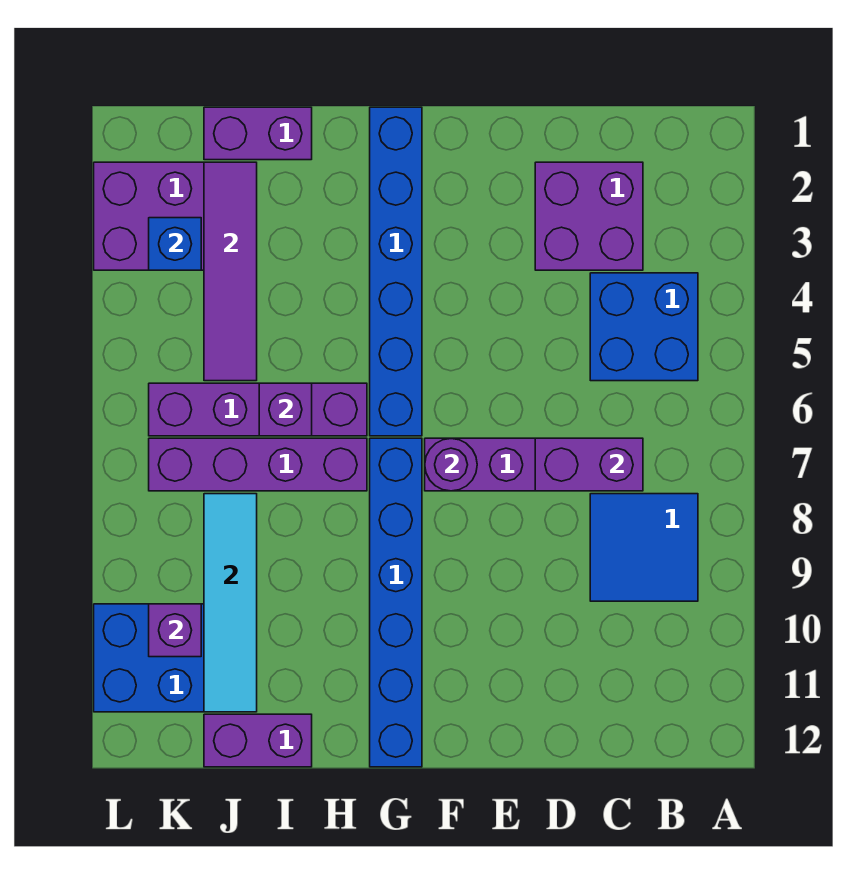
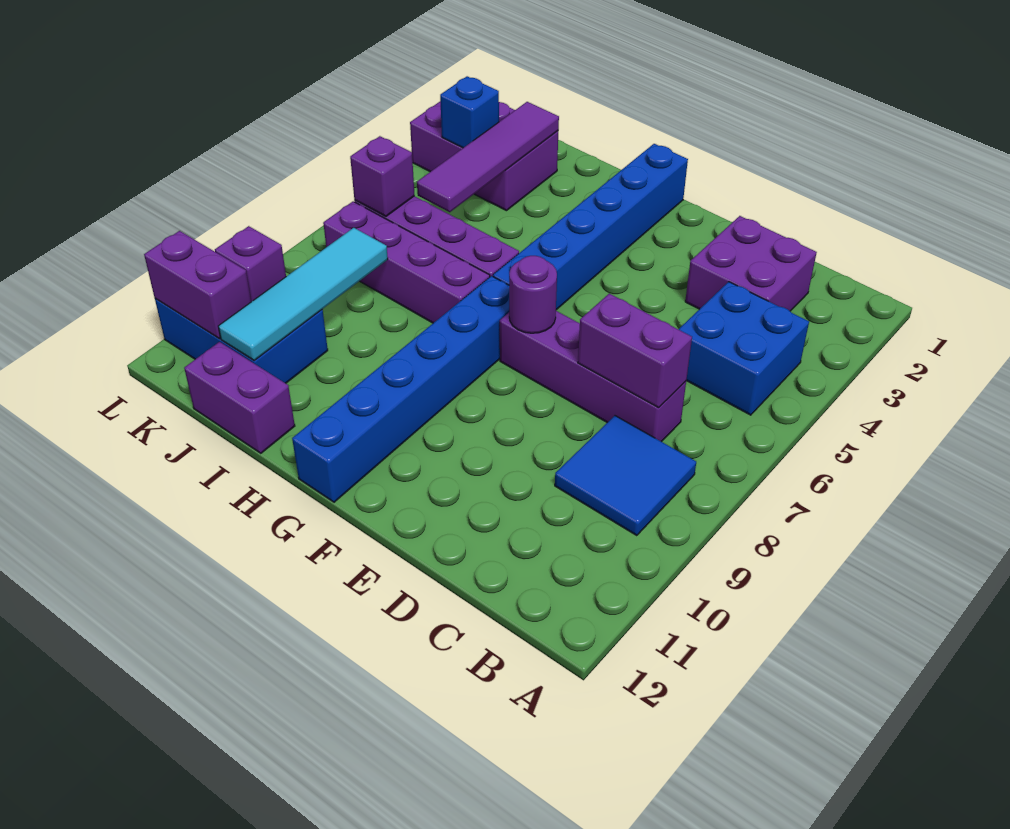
purple 1x2 brick [204,107,312,160] -> purple 1x2 brick moved to [144,231,251,339]
purple 1x1 brick [259,383,312,436] -> purple 1x1 brick moved to [350,136,415,216]

